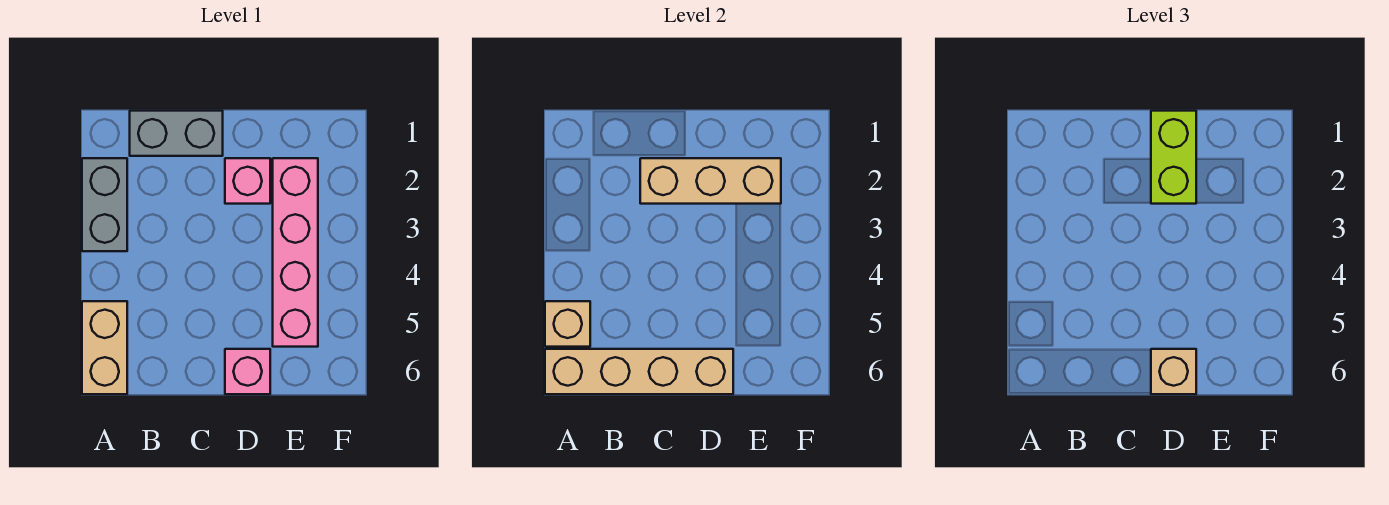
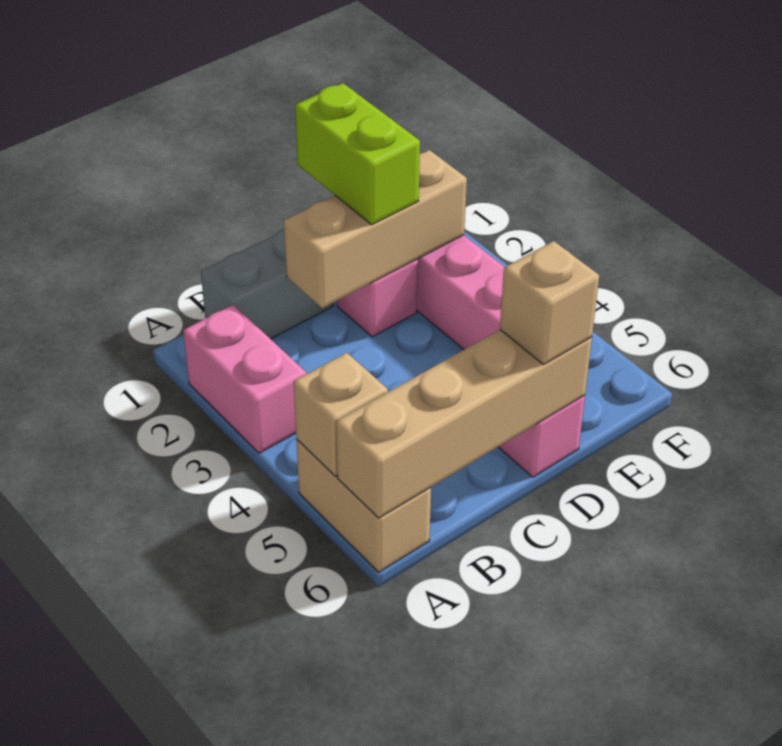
grey 1x2 brick [82,158,127,251] -> pink 1x2 brick [183,305,306,453]

